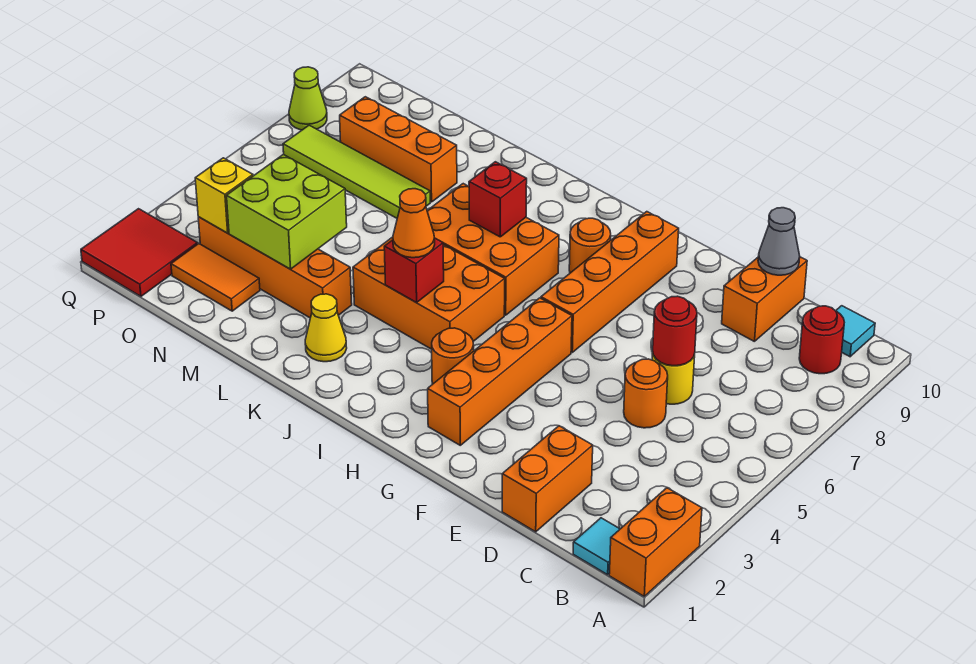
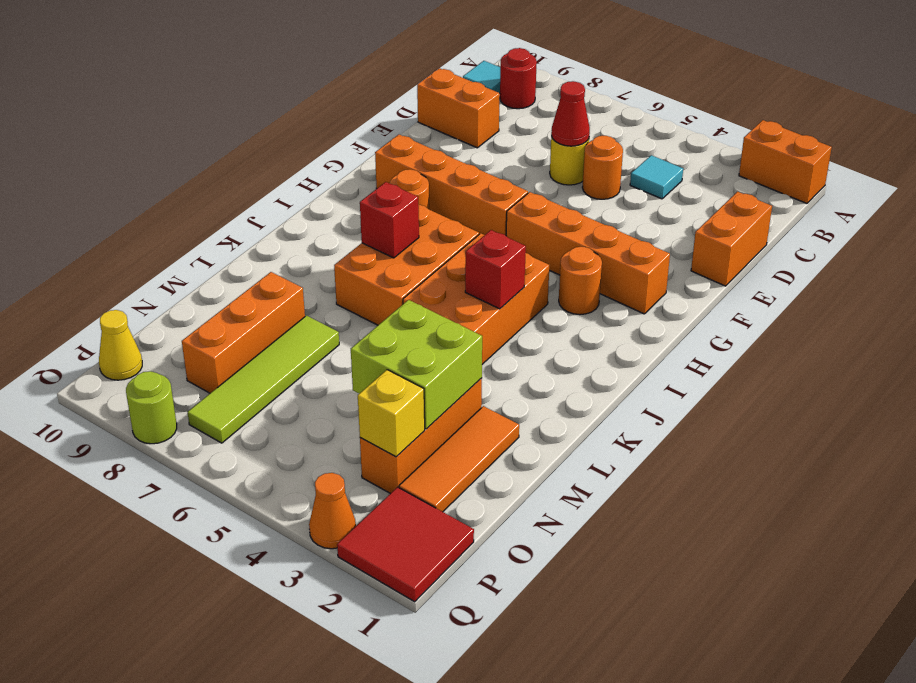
cyan 1x1 tile [573,518,620,575] -> cyan 1x1 tile moved to [630,155,683,199]
orange 1x2 brick [502,426,593,532] -> orange 1x2 brick turned to [691,192,772,286]
red 1x1 round brick [653,296,697,366] -> red 1x1 cone [551,81,590,146]
grey 1x1 cone [758,208,800,275] -> none
orange 1x1 cone [393,189,435,258] -> orange 1x1 cone moved to [309,473,356,549]
yellow 1x1 cone [305,294,347,362] -> yellow 1x1 cone moved to [99,310,142,380]
orange 1x4 brick [198,217,352,318] -> orange 1x3 brick [360,378,482,494]
orange 1x2 tile [171,244,260,311] -> orange 1x3 tile [399,406,519,512]
lime 1x1 cone [289,67,327,130] -> lime 1x1 round brick [126,371,177,444]

